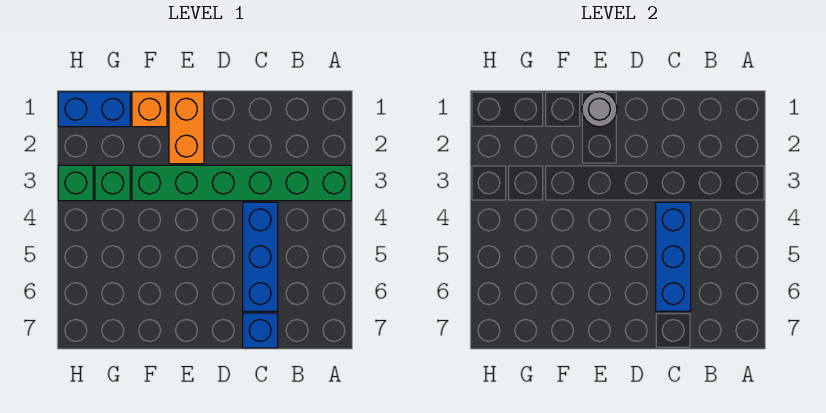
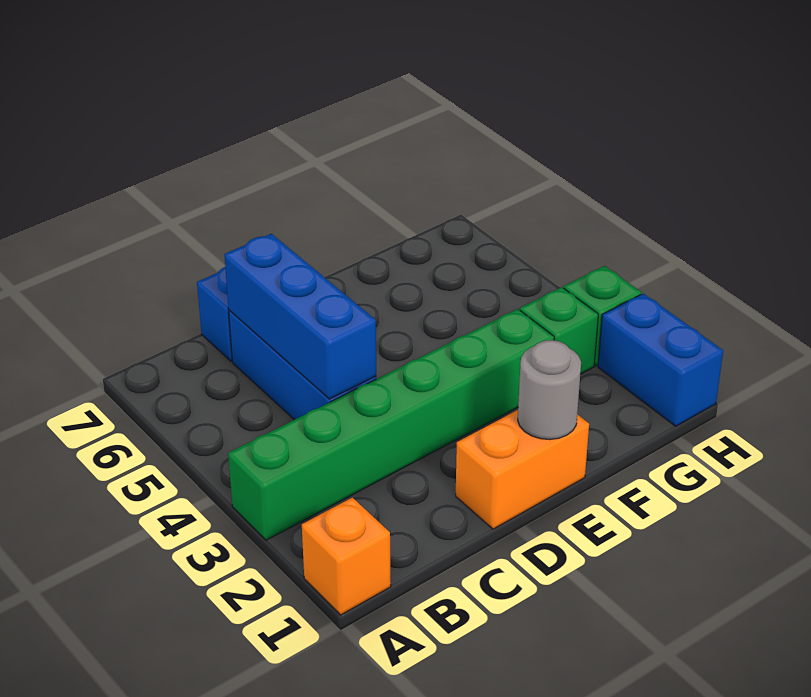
orange 1x2 brick [169,92,204,164] -> orange 1x2 brick turned to [456,410,589,529]
orange 1x1 brick [132,92,167,127] -> orange 1x1 brick moved to [302,498,391,615]
blue 1x2 brick [58,92,130,127] -> blue 1x2 brick turned to [598,294,723,426]

